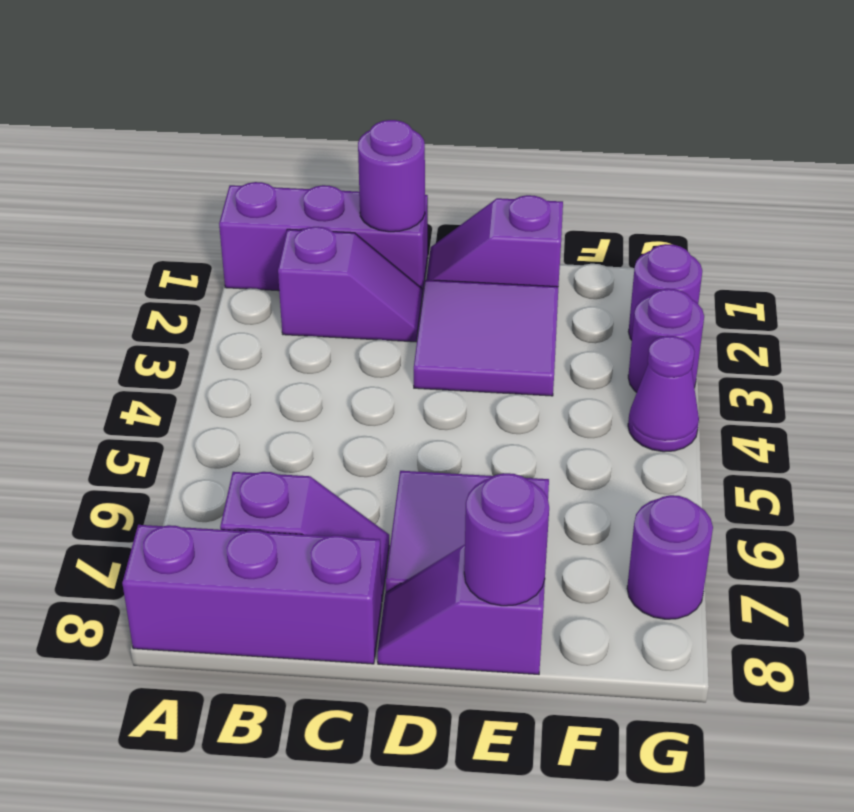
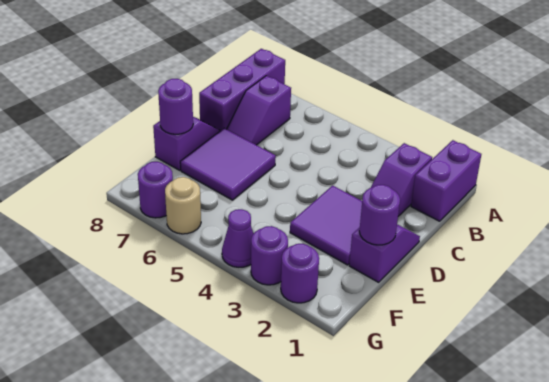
purple 1x3 brick [219,182,428,296] -> purple 1x2 brick [411,140,481,221]
purple 1x1 round brick [358,120,425,232] -> purple 1x1 round brick moved to [359,185,400,245]
none -> tan 1x1 round brick [165,177,201,234]

